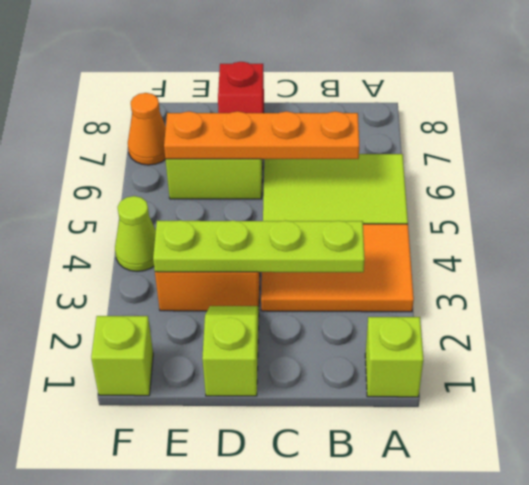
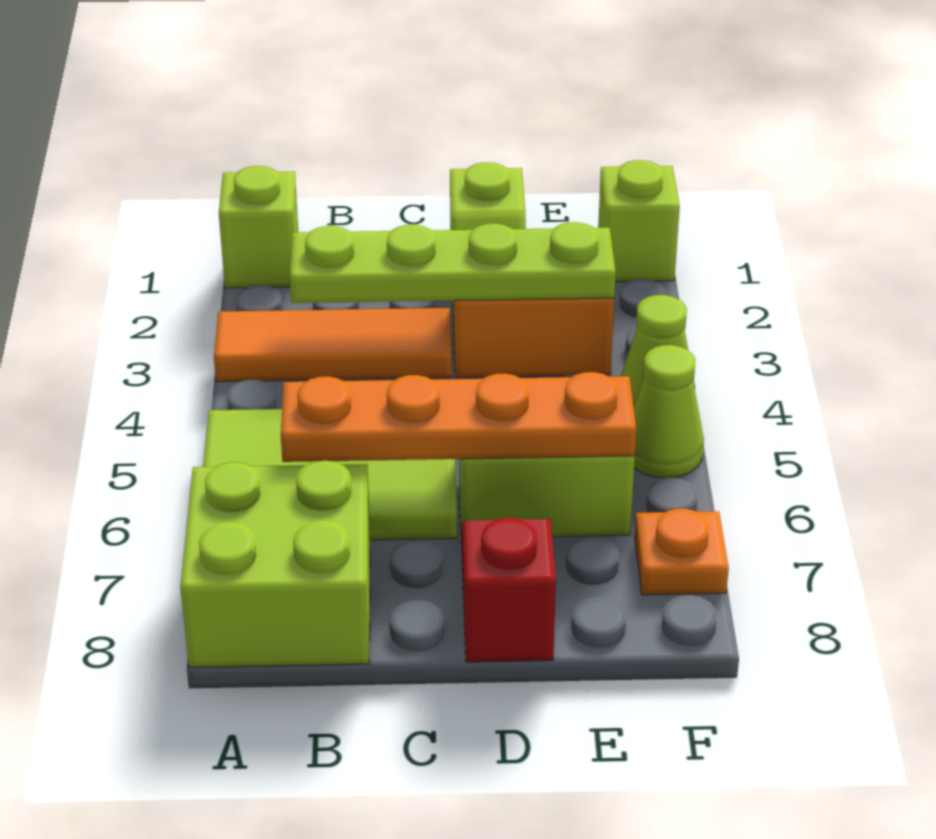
orange 2x3 tile [261,224,414,312] -> orange 1x3 tile [214,308,452,382]
none -> lime 2x2 brick [180,461,370,667]
none -> lime 1x1 cone [634,345,704,478]
orange 1x1 cone [128,93,166,165] -> orange 1x1 plate [635,509,729,595]

